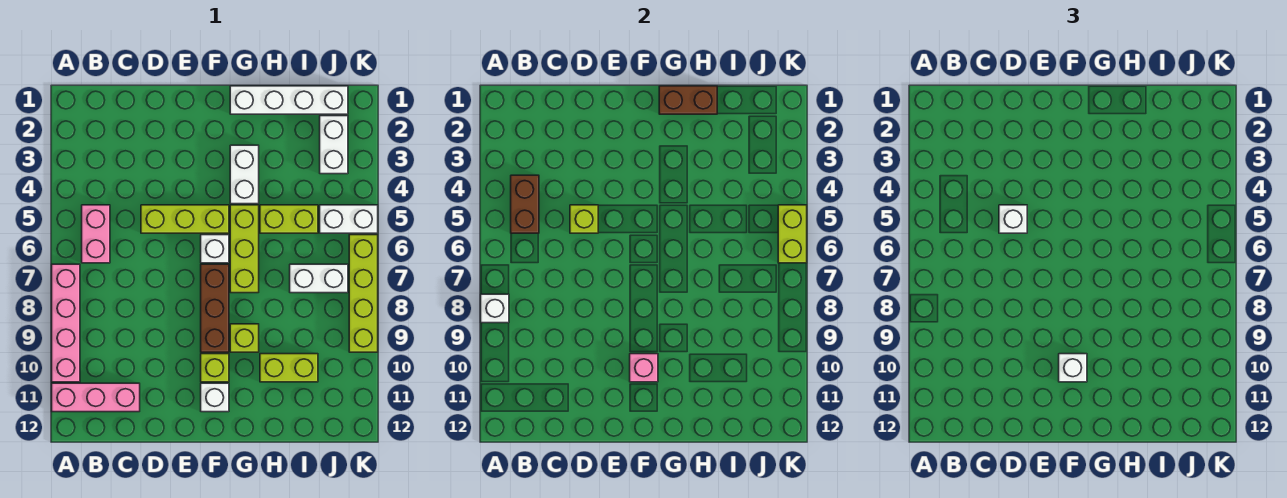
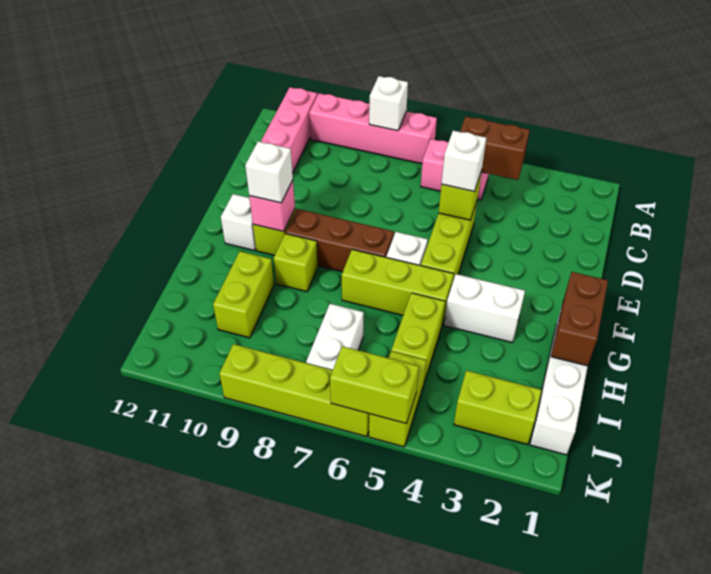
white 1x2 brick [320,116,348,174] -> lime 1x2 brick [454,371,542,445]
white 1x2 brick [320,205,378,233] -> lime 1x2 brick [369,351,426,447]

